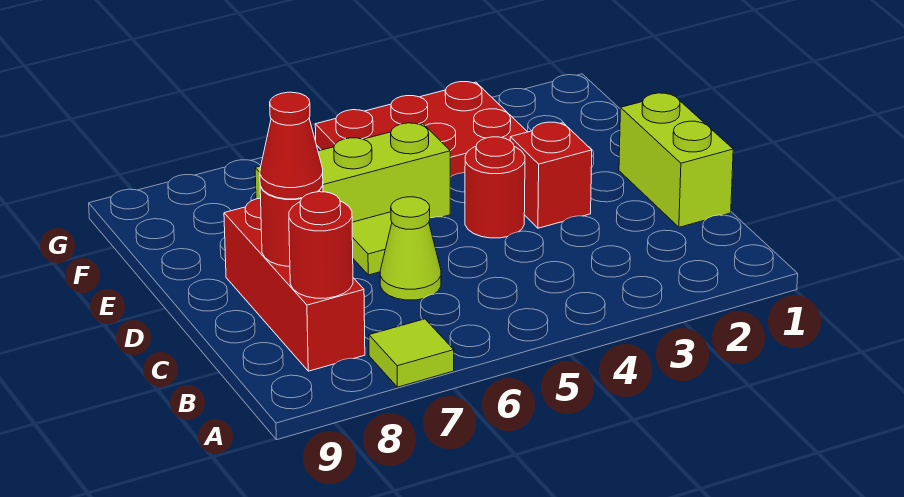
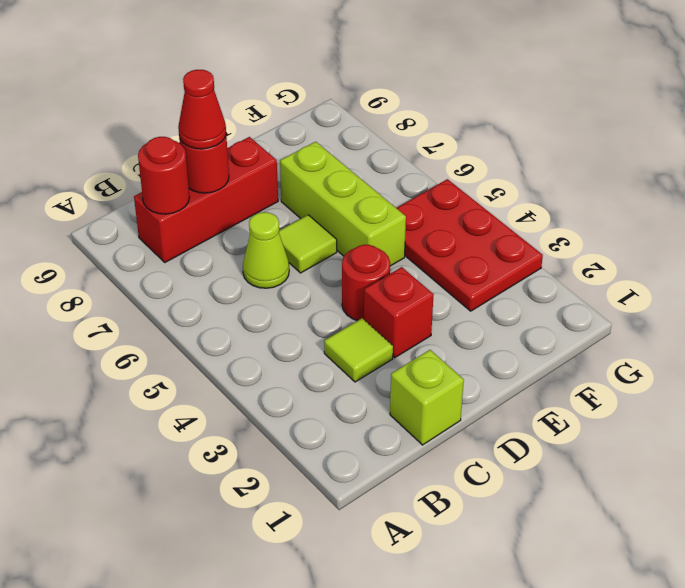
lime 1x1 tile [369,319,454,387] -> lime 1x1 tile moved to [324,318,393,382]
lime 1x2 brick [619,93,733,227] -> lime 1x1 brick [390,350,464,445]

